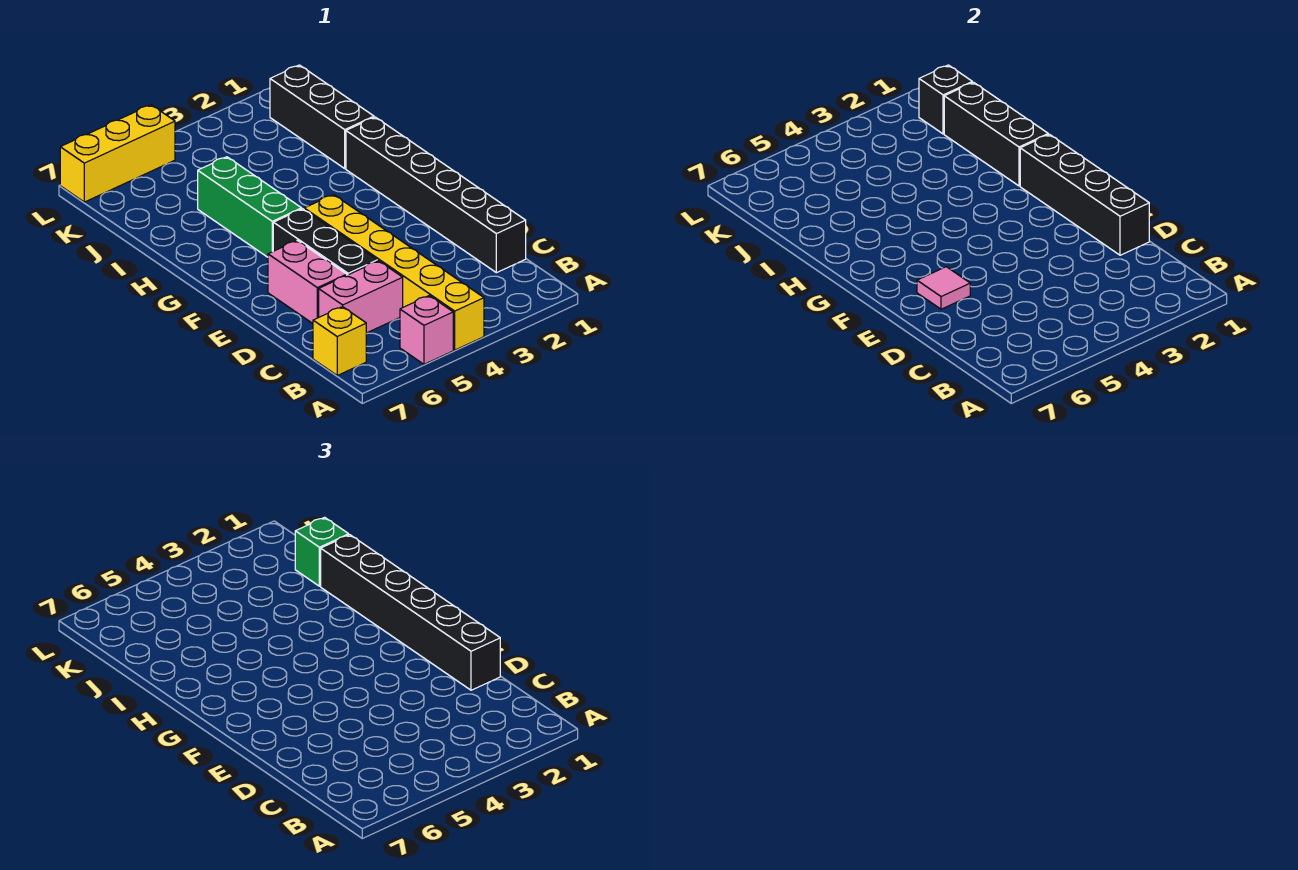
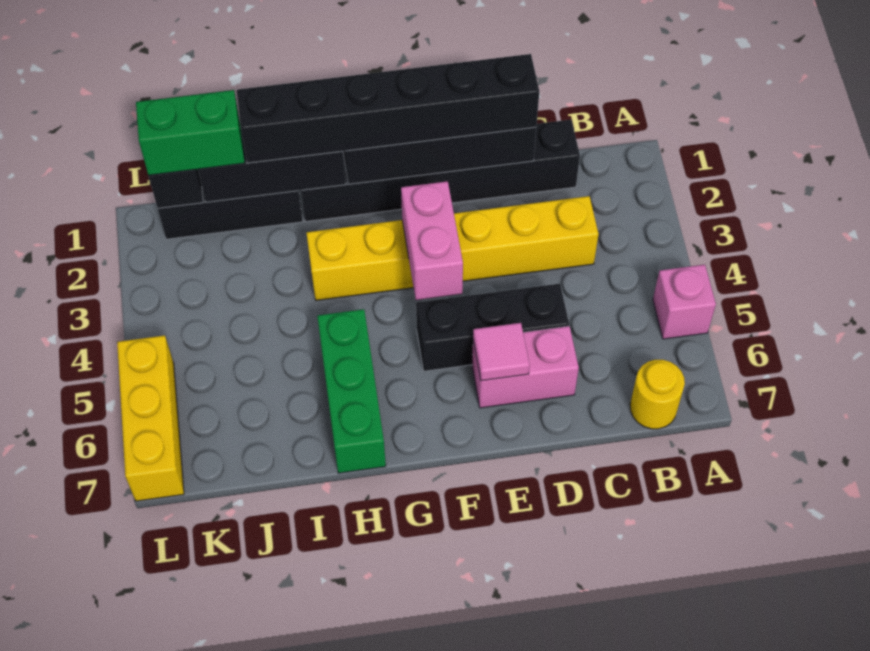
yellow 1x6 brick [304,195,484,350] -> yellow 1x6 brick moved to [307,196,599,301]
yellow 1x1 brick [313,307,366,375] -> yellow 1x1 round brick [630,360,685,429]
pink 1x2 brick [319,261,403,333] -> pink 1x2 brick moved to [401,181,463,300]
green 1x3 brick [198,157,302,257] -> green 1x3 brick turned to [317,309,386,473]
green 1x1 brick [295,517,349,586] -> green 1x2 brick [136,90,245,175]

